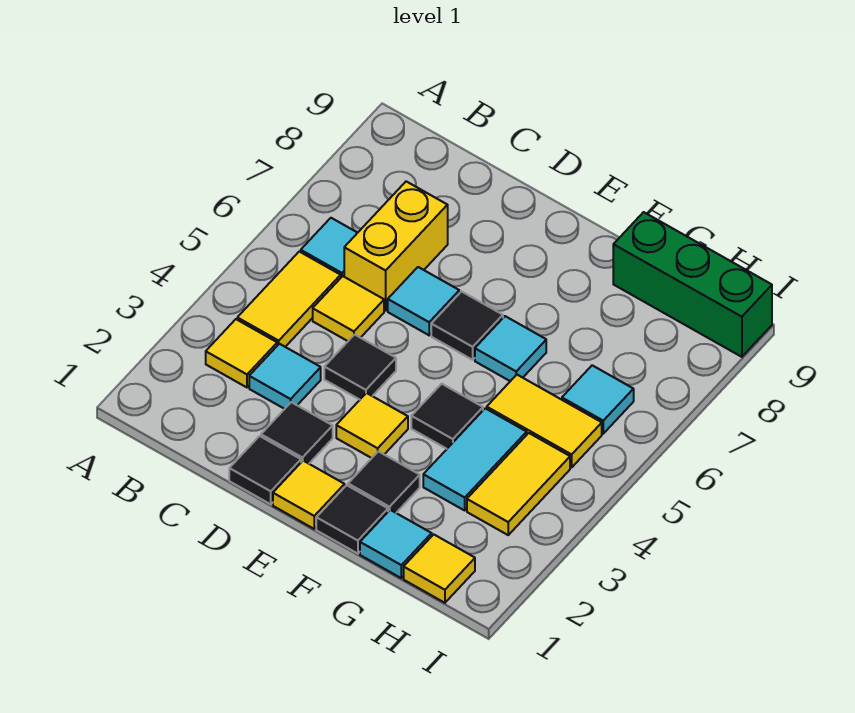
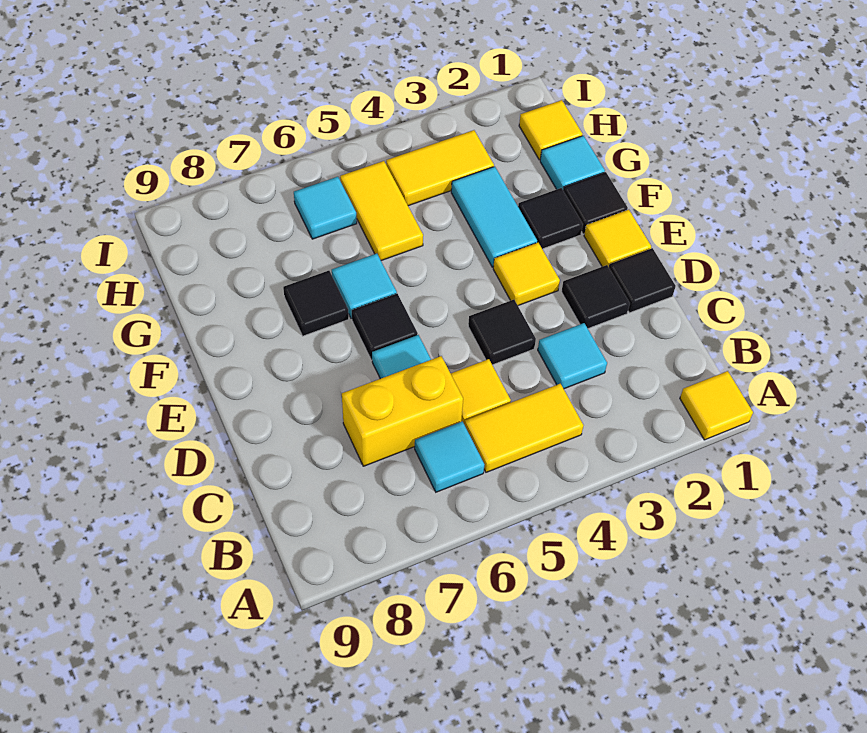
yellow 1x1 tile [206,319,277,387] -> yellow 1x1 tile moved to [680,371,753,440]
black 1x1 tile [411,384,483,449] -> black 1x1 tile moved to [283,271,349,336]
cyan 1x2 tile [423,408,527,510] -> cyan 1x2 tile turned to [451,167,537,267]
green 1x3 brick [613,212,772,357] -> none

